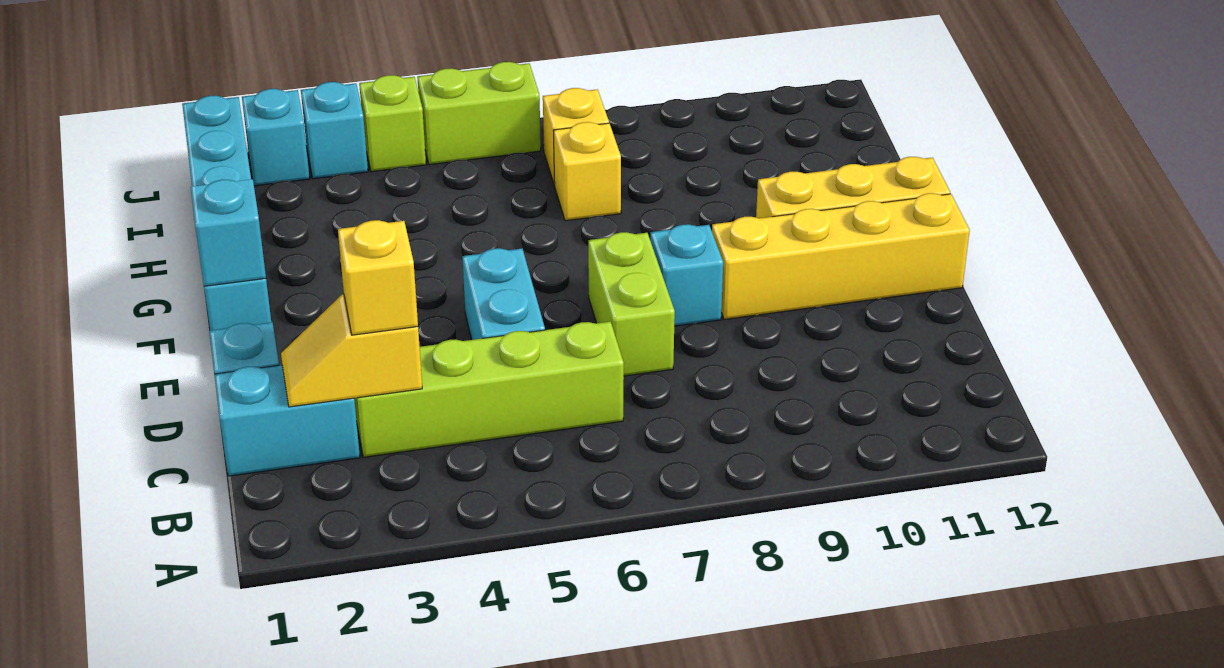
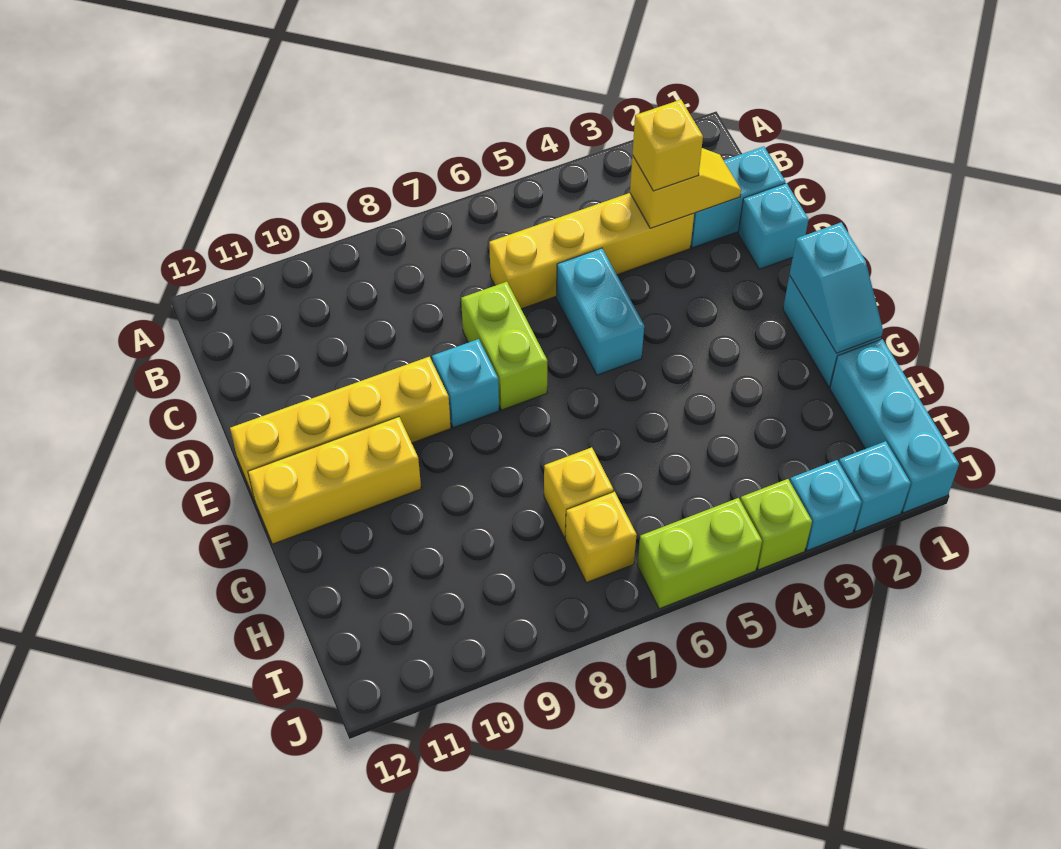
lime 1x4 brick [354,321,624,457] -> yellow 1x4 brick [489,193,694,309]

